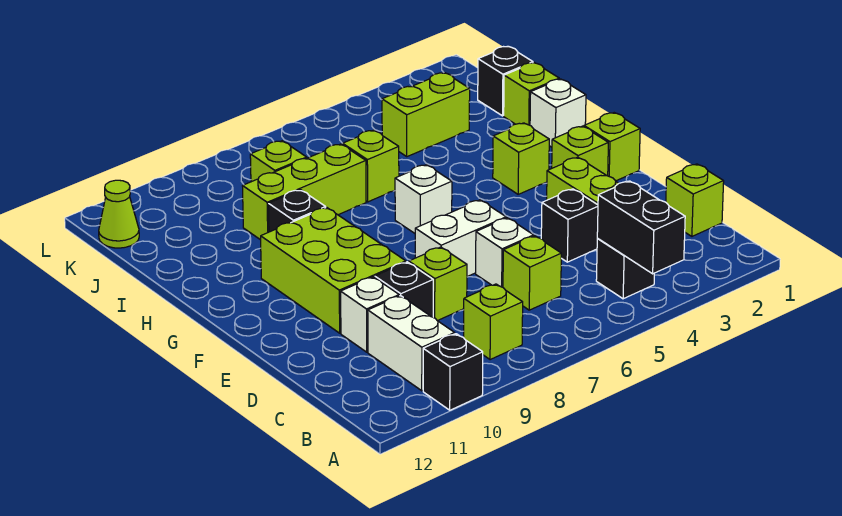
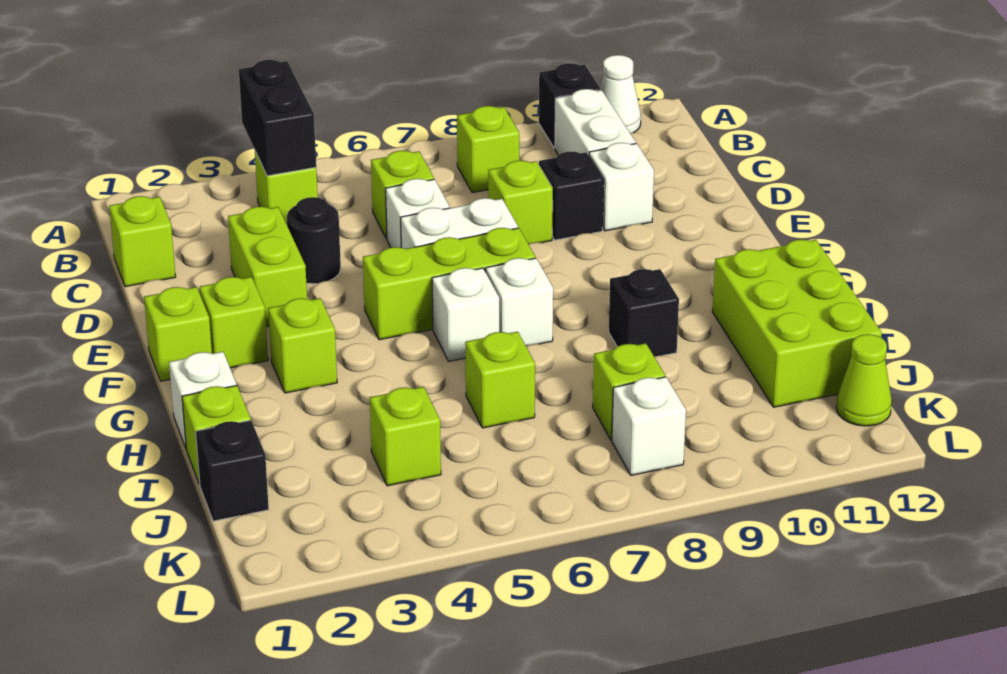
none -> white 1x1 cone [600,55,641,133]
black 1x1 brick [596,238,654,299] -> lime 1x1 brick [255,152,318,224]
black 1x1 brick [541,189,598,262] -> black 1x1 round brick [287,197,341,284]
lime 2x3 brick [261,207,406,333] -> lime 2x3 brick moved to [712,240,882,407]
none -> white 1x1 brick [486,258,553,346]
lime 1x3 brick [243,144,366,240] -> lime 1x3 brick moved to [363,228,535,340]
lime 1x2 brick [382,73,470,157] -> lime 1x1 brick [370,387,441,486]
none -> white 1x1 brick [612,377,686,475]

